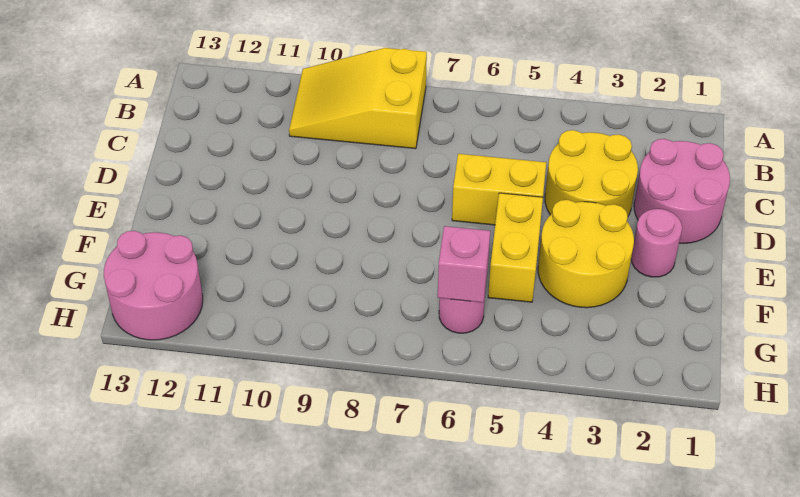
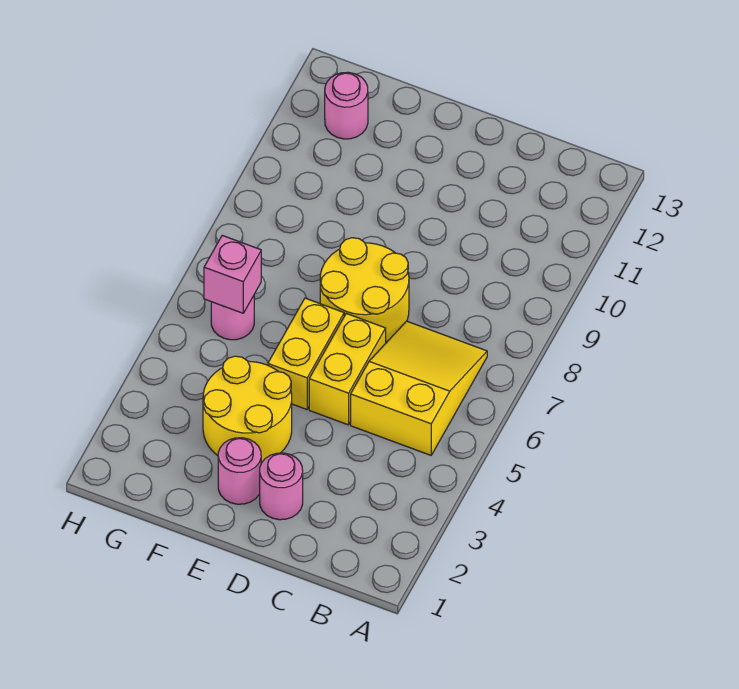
yellow 2x3 slope [289,48,427,149] -> yellow 2x3 slope moved to [351,321,487,455]
pink 2x2 round brick [634,139,730,243] -> pink 1x1 round brick [260,453,303,520]
yellow 2x2 round brick [545,130,638,216] -> yellow 2x2 round brick moved to [320,238,409,342]
yellow 1x2 brick [488,193,543,302] -> yellow 1x2 brick turned to [268,298,344,409]
pink 2x2 round brick [104,231,203,340] -> pink 1x1 round brick [325,72,368,139]

